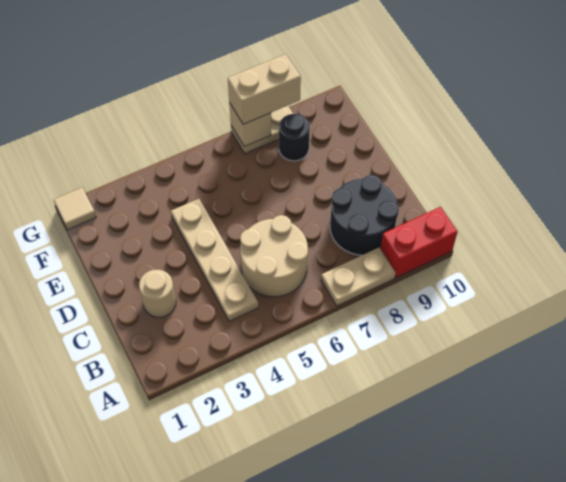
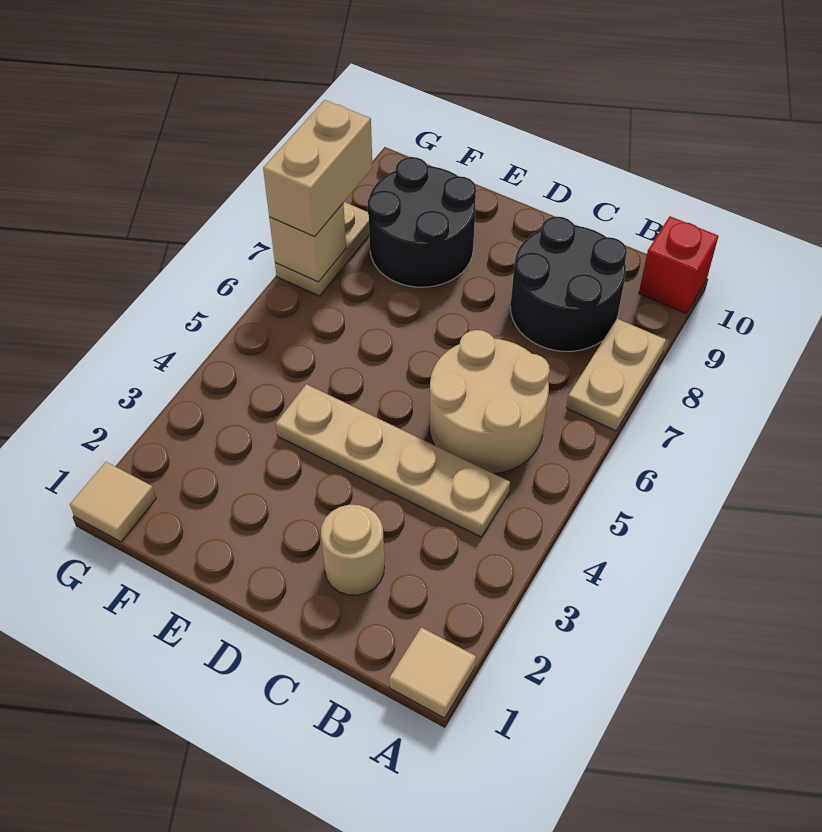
none -> tan 1x1 tile [389,627,476,718]
red 1x2 brick [380,207,458,278] -> red 1x1 brick [639,216,718,313]
black 1x1 round brick [279,114,310,161] -> black 2x2 round brick [368,157,476,287]

